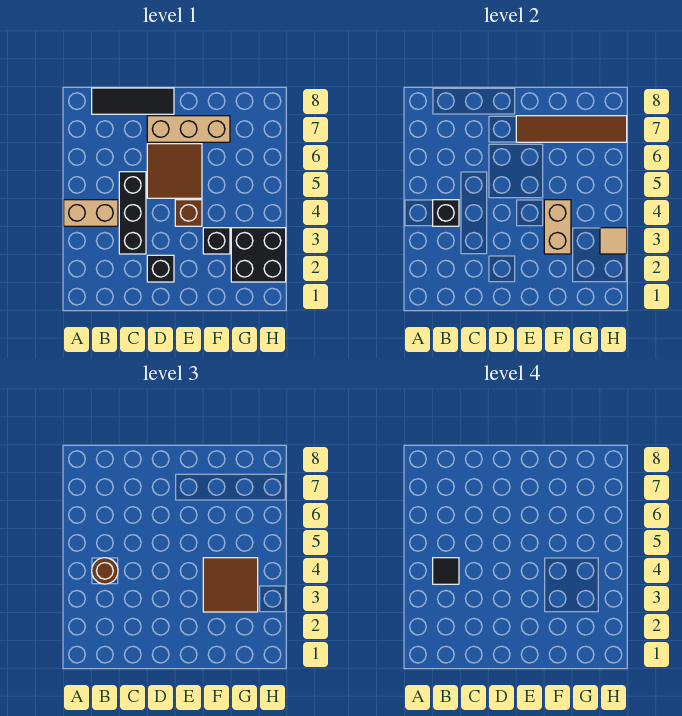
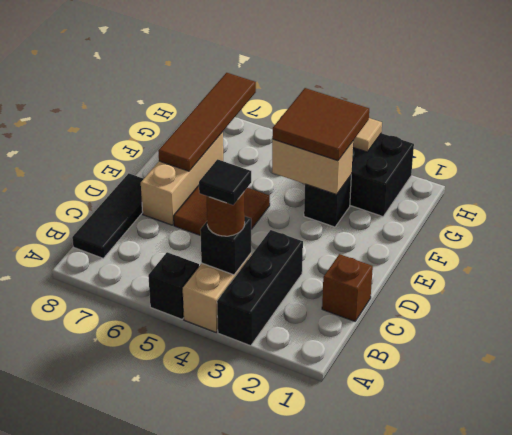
black 1x3 brick [119,172,146,254] -> black 1x3 brick turned to [217,230,303,346]
black 1x1 brick [147,255,174,282] -> black 1x1 brick moved to [148,252,199,319]
brown 1x1 brick [175,200,202,226] -> brown 1x1 brick moved to [322,254,373,321]

